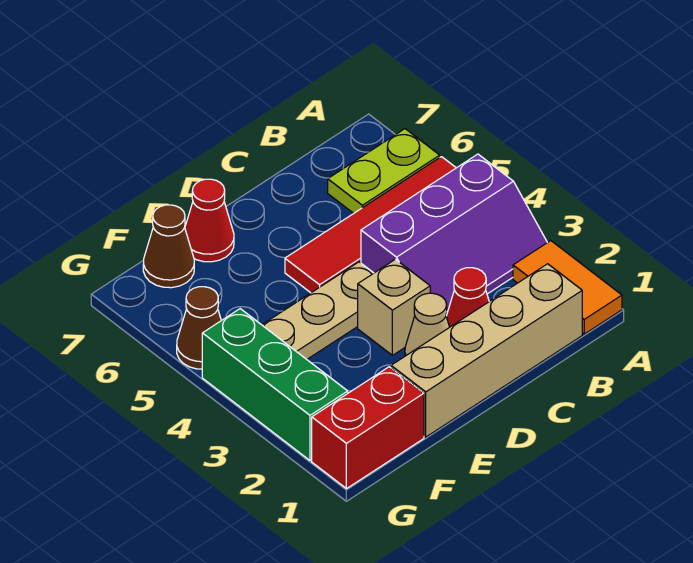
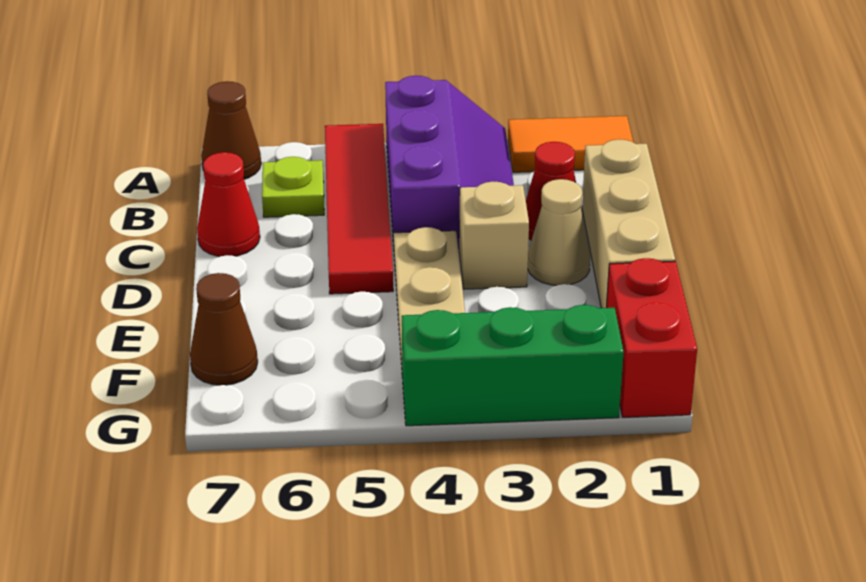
lime 1x2 plate [328,129,440,213] -> lime 1x1 plate [262,157,324,217]
tan 1x4 brick [391,264,582,437] -> tan 1x3 brick [582,139,675,308]
red 1x1 cone [185,179,234,262] -> red 1x1 cone moved to [197,152,260,257]
brown 1x1 cone [177,287,221,369] -> brown 1x1 cone moved to [201,81,261,179]

